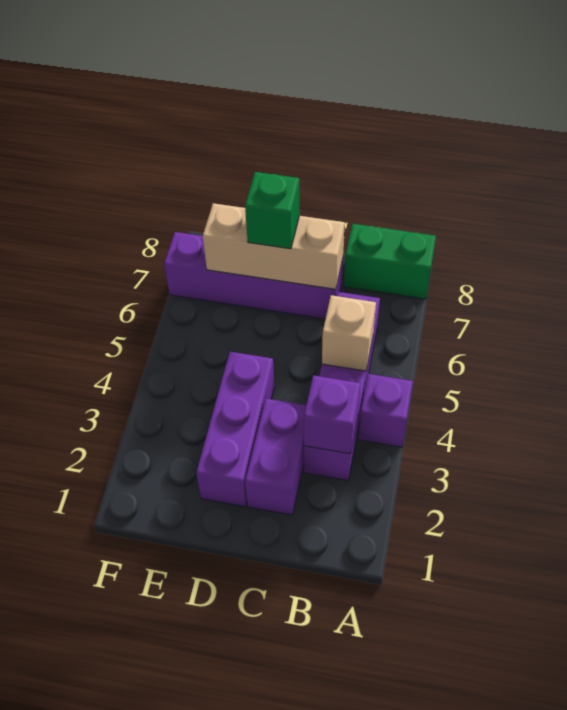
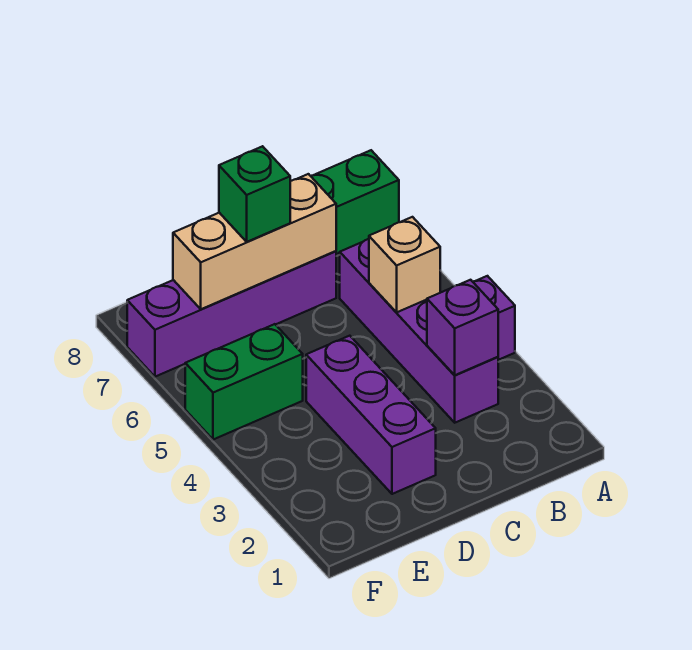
purple 1x2 brick [245,399,306,515] -> none
none -> green 1x2 brick [185,324,303,440]

